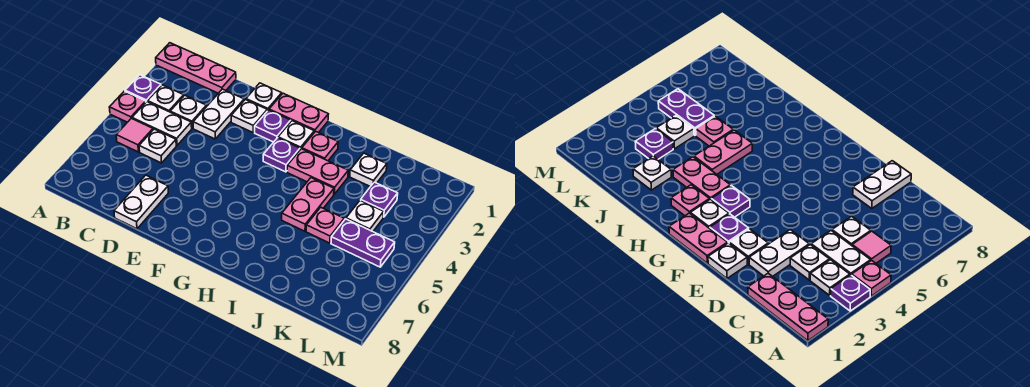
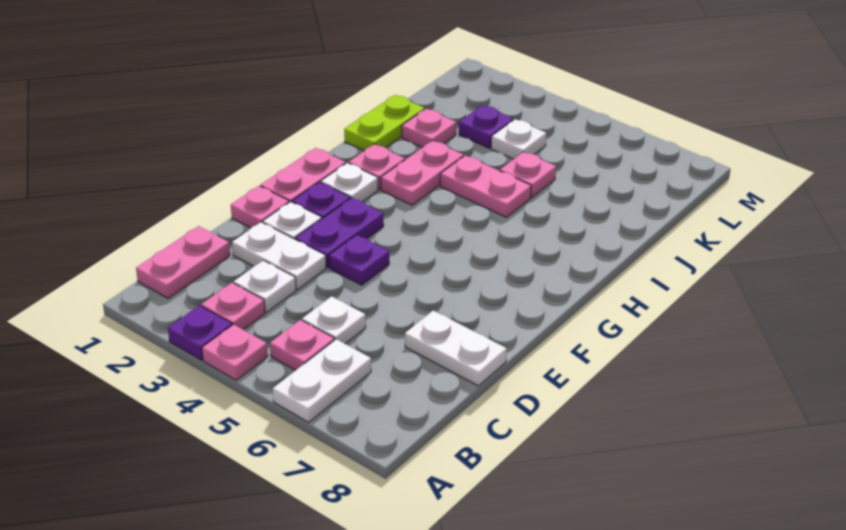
pink 1x3 plate [156,43,236,93] -> pink 1x2 plate [136,226,230,298]
white 1x1 plate [148,85,184,112] -> pink 1x1 plate [201,283,265,330]
white 1x2 plate [132,102,192,145] -> white 1x2 plate moved to [273,339,371,422]
pink 1x1 tile [116,118,153,152] -> pink 1x1 plate [270,320,334,370]
white 1x1 plate [246,83,282,111] -> pink 1x1 plate [231,186,289,228]
purple 1x1 plate [263,138,300,172] -> purple 1x1 plate moved to [329,235,389,285]
none -> lime 1x2 plate [344,95,425,151]
white 1x1 plate [350,153,387,187] -> pink 1x1 plate [402,109,456,148]
purple 1x2 plate [331,219,395,267] -> purple 1x2 plate moved to [295,198,384,267]

